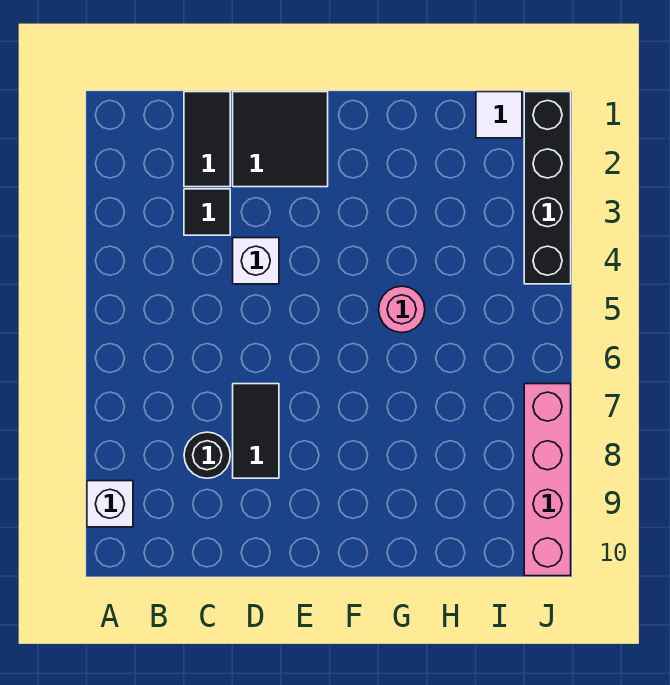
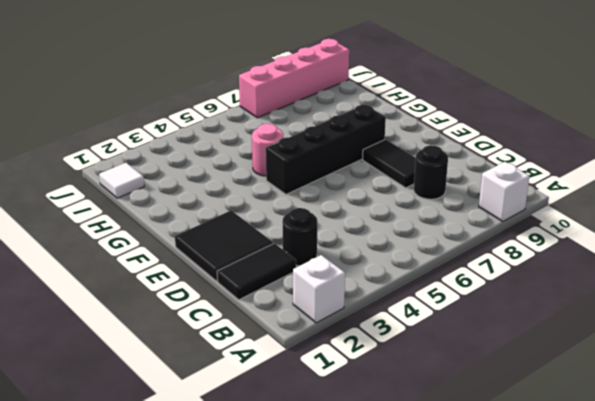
black 1x1 tile [184,189,230,235] -> black 1x1 round brick [282,208,317,266]
white 1x1 brick [233,238,279,284] -> white 1x1 brick moved to [293,255,345,323]
black 1x2 tile [233,384,279,478] -> black 1x2 tile turned to [363,139,416,188]
black 1x4 brick [524,92,571,284] -> black 1x4 brick moved to [266,105,386,194]

